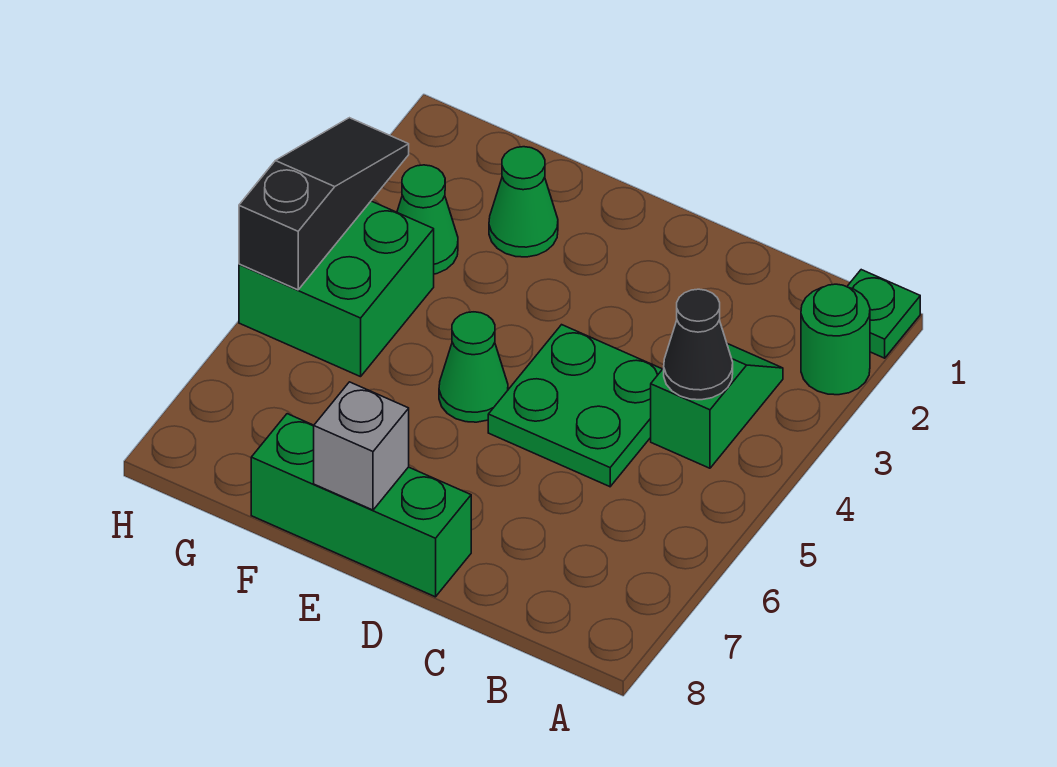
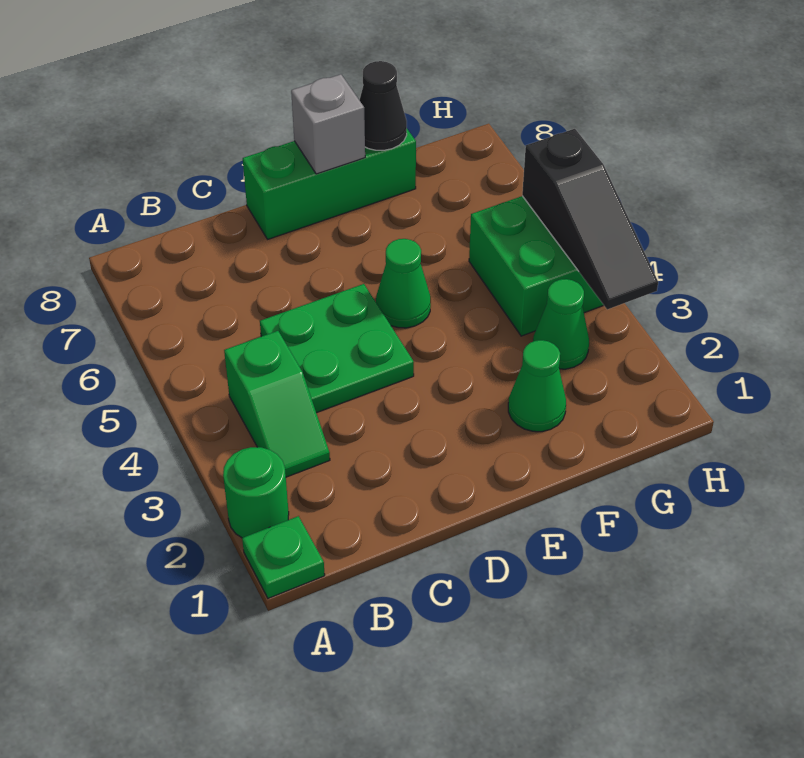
black 1x1 cone [664,289,733,400] -> black 1x1 cone moved to [360,61,407,150]

